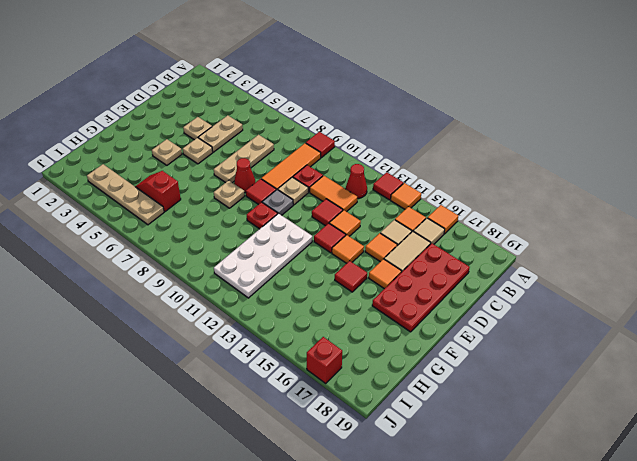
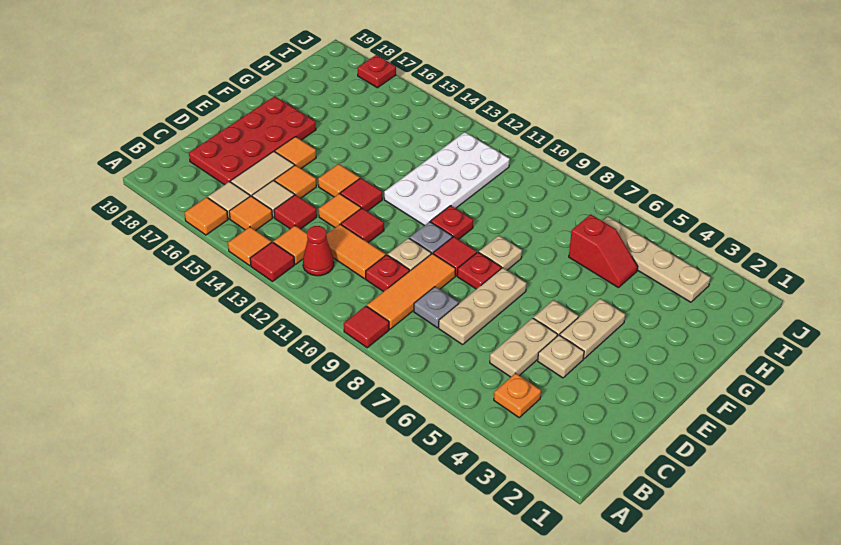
none -> orange 1x1 plate [494,373,541,417]
none -> orange 1x1 tile [273,226,308,264]
none -> grey 1x1 plate [414,287,459,328]
red 1x1 cone [234,158,255,193] -> red 1x1 plate [457,252,501,289]
tan 1x1 plate [152,139,182,165] -> tan 1x2 plate [560,299,625,359]
red 1x1 tile [335,261,367,292] -> red 1x1 tile moved to [274,195,317,229]
red 1x1 brick [307,337,342,383] -> red 1x1 plate [357,55,396,88]

